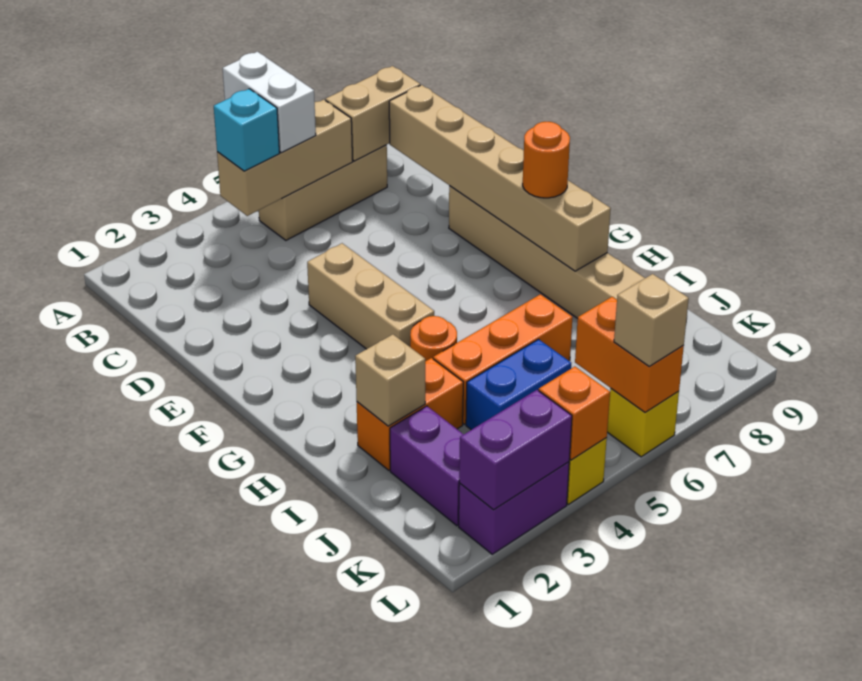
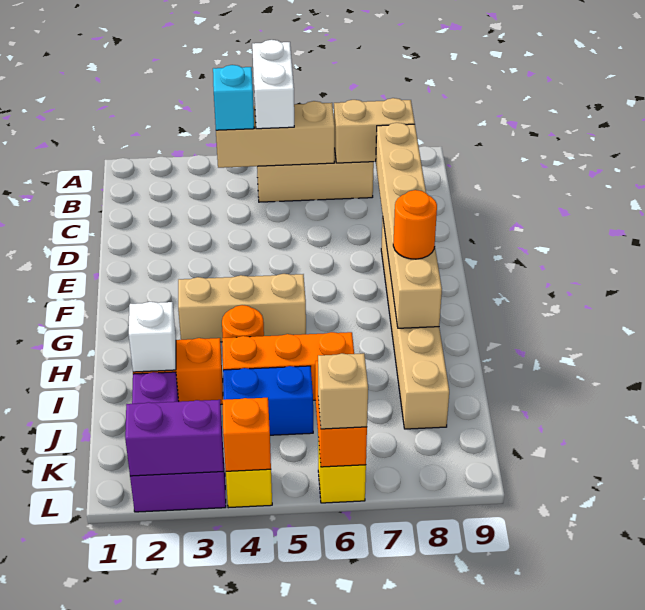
tan 1x3 brick [307,243,434,349] -> tan 1x3 brick turned to [178,274,306,342]
tan 1x1 brick [355,334,425,426] -> white 1x1 brick [129,302,176,372]

